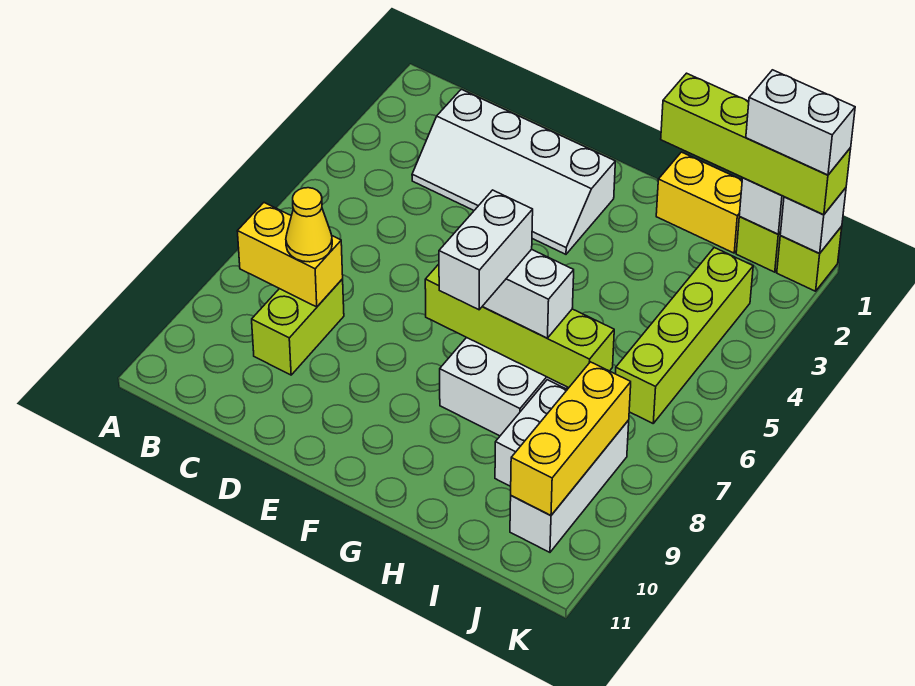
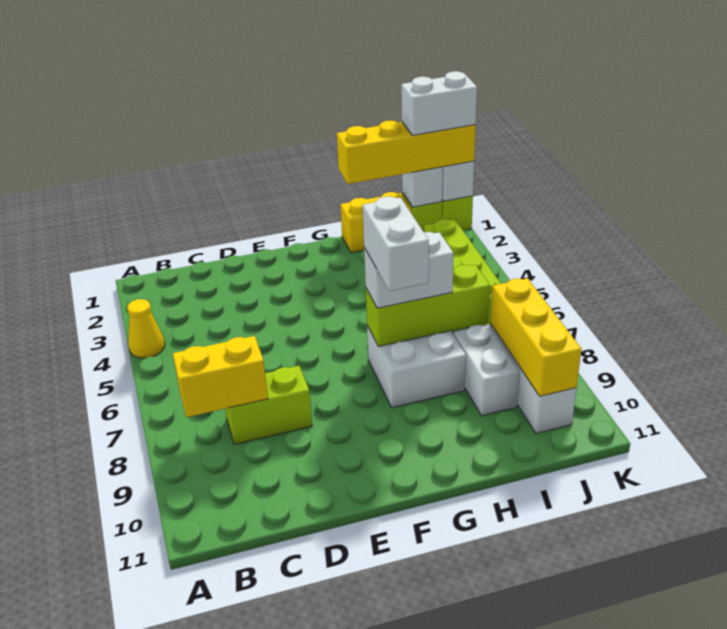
white 2x4 slope [412,89,615,254] -> none
lime 1x2 brick [252,279,344,375] -> lime 1x2 brick turned to [225,366,312,444]
yellow 1x1 cone [286,188,332,262] -> yellow 1x1 cone moved to [127,299,165,358]
lime 1x4 brick [425,264,614,388] -> lime 1x3 brick [366,265,490,347]
lime 1x4 brick [661,73,851,215] -> yellow 1x4 brick [337,120,476,184]

